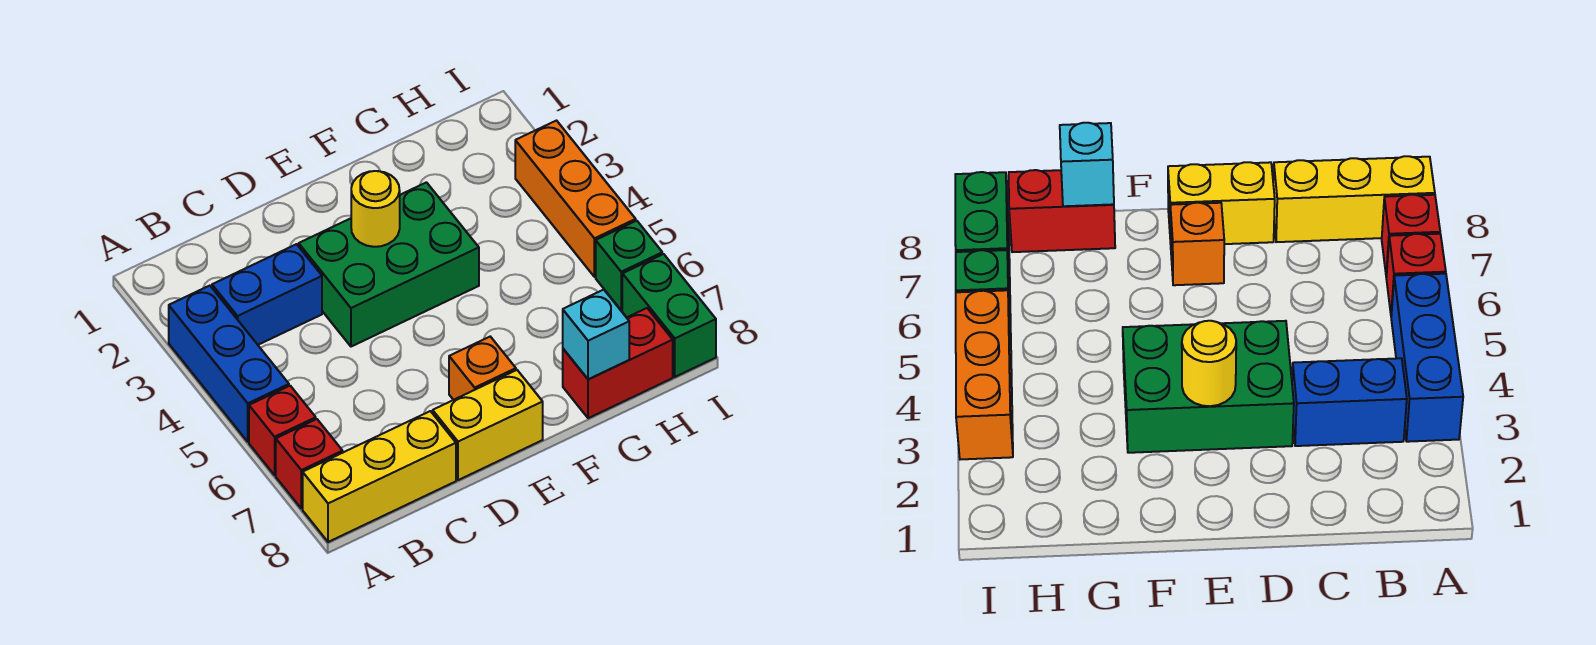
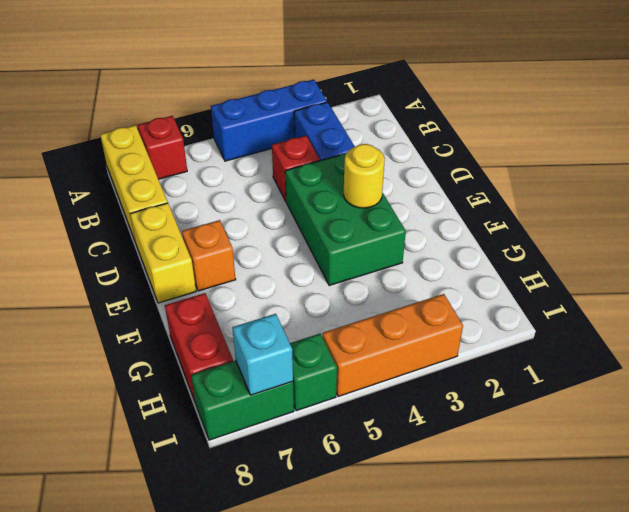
red 1x1 brick [249,386,316,475] -> red 1x1 brick moved to [272,136,320,201]
cyan 1x1 brick [563,290,629,379] -> cyan 1x1 brick moved to [232,314,293,395]

